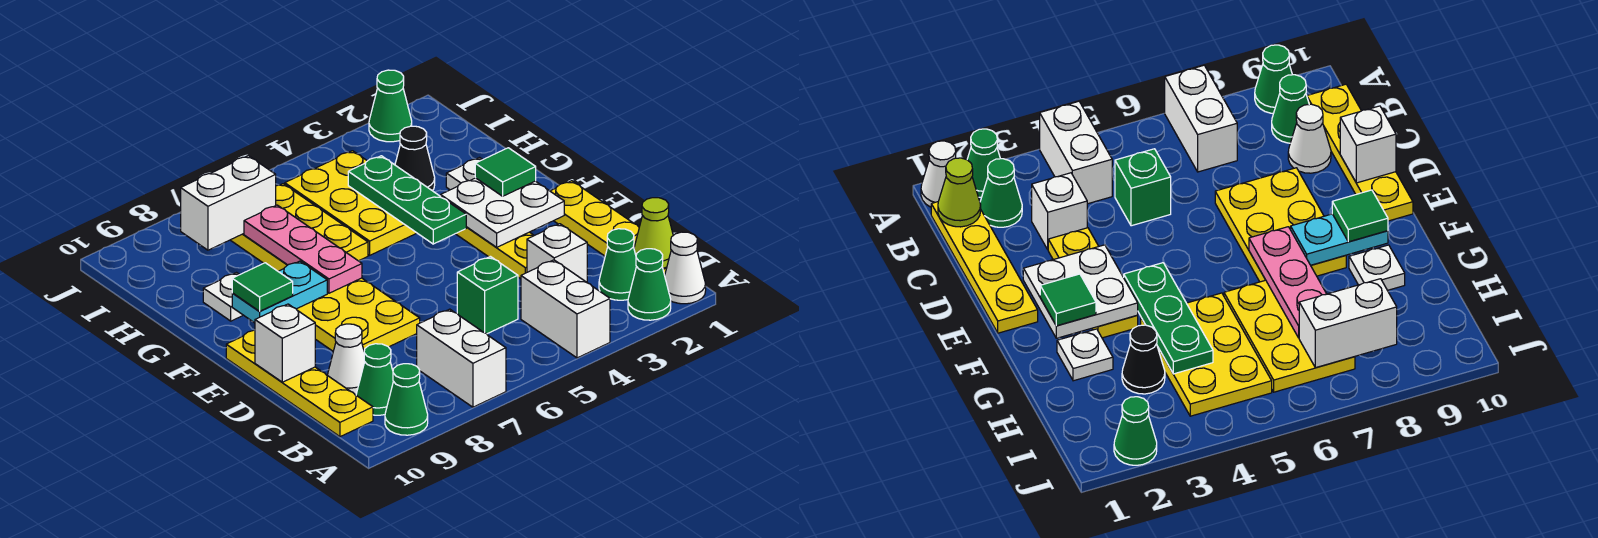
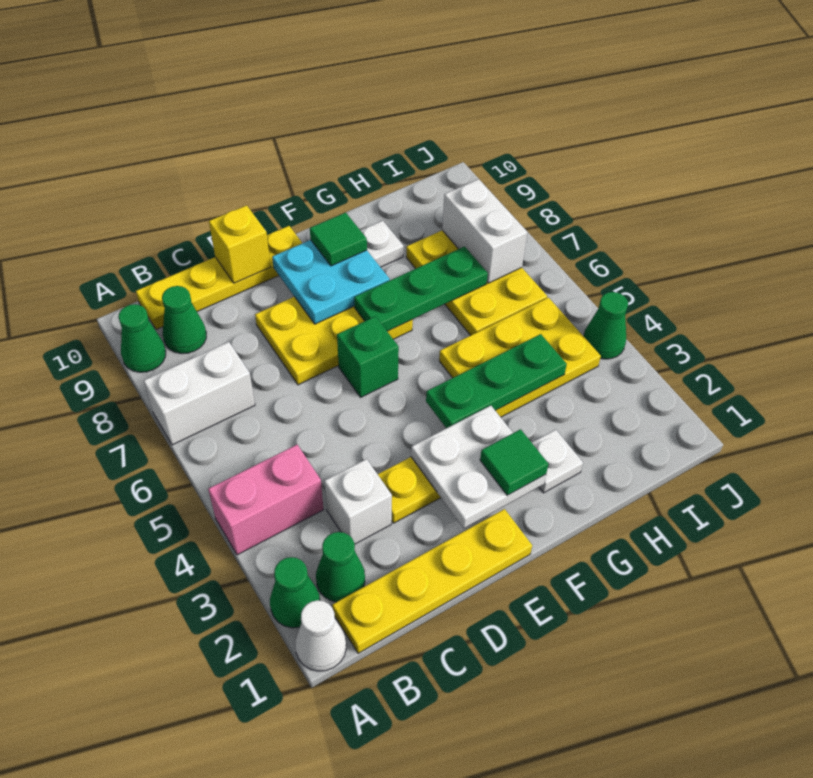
white 1x2 brick [521,260,610,358] -> pink 1x2 brick [208,445,324,555]
lime 1x1 cone [634,198,673,268] -> none
green 1x1 brick [457,257,518,334] -> green 1x1 brick moved to [337,316,399,397]
white 1x1 cone [328,324,365,395] -> none
white 1x1 brick [255,304,315,382] -> yellow 1x1 brick [209,205,271,283]
pink 1x3 plate [244,205,362,293] -> green 1x3 plate [354,247,488,331]
cyan 1x2 plate [232,261,327,323] -> cyan 2x2 plate [272,240,390,324]
yellow 2x3 plate [231,184,368,271] -> yellow 2x3 plate turned to [406,230,547,335]
black 1x1 cone [395,126,435,191] -> none
green 1x1 cone [369,70,412,142] -> green 1x1 cone moved to [584,292,628,359]

